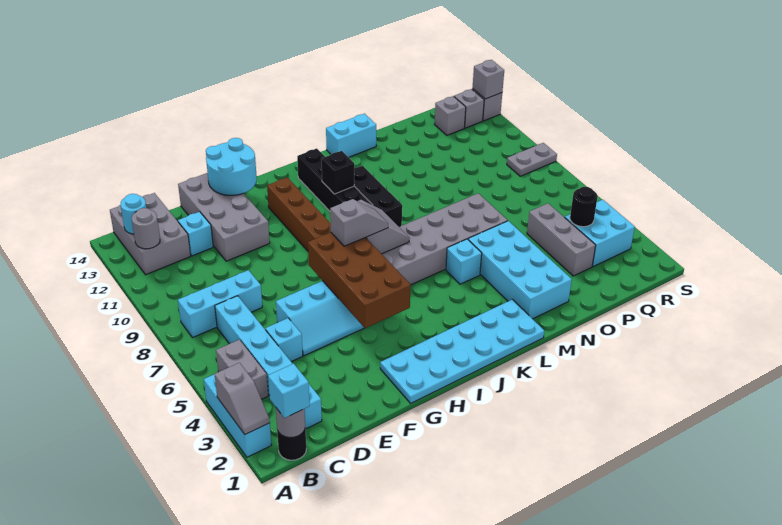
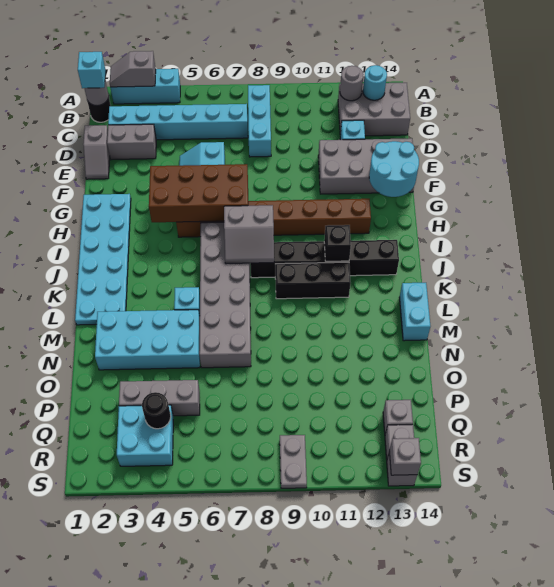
grey 1x2 brick [216,340,268,399] -> grey 1x2 brick moved to [107,124,156,160]
cyan 1x1 brick [265,318,303,362] -> none
grey 1x2 slope [330,199,388,246] -> grey 1x2 slope moved to [83,125,110,179]

